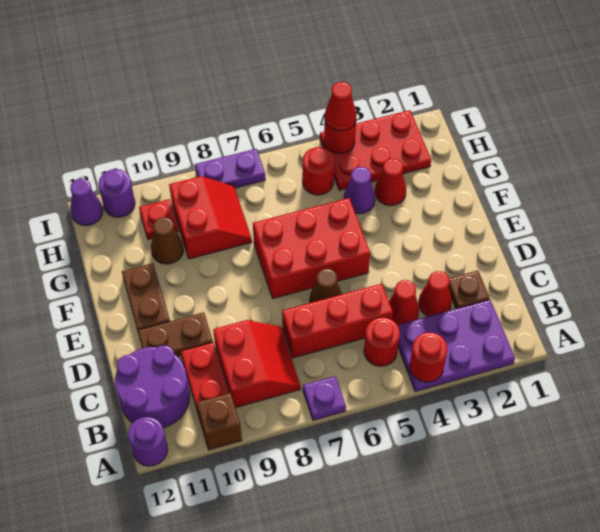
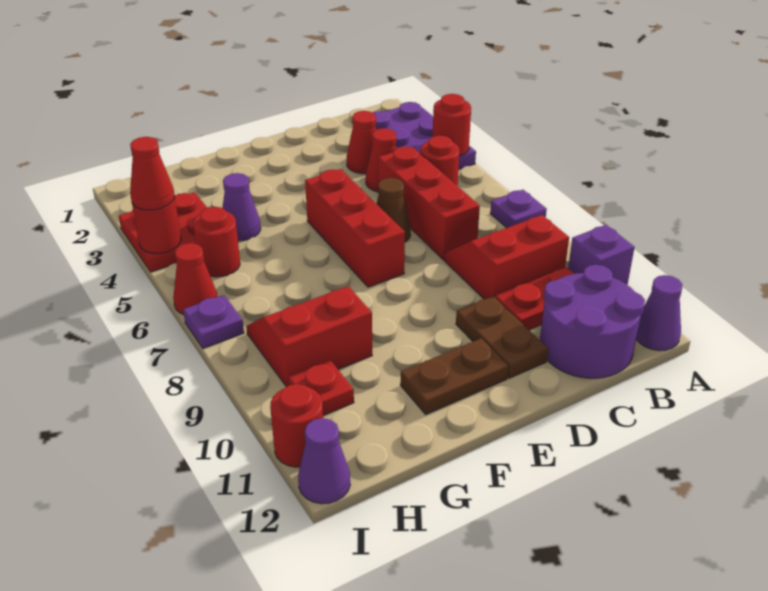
brown 1x1 brick [197,393,242,450] -> purple 1x1 brick [568,225,635,285]
purple 1x1 round brick [128,417,168,466] -> purple 1x1 cone [636,275,682,351]
brown 1x1 plate [449,271,490,309] -> none
red 2x3 brick [253,198,370,298] -> red 1x3 brick [305,169,405,287]
red 1x1 cone [375,159,406,206] -> red 1x1 cone moved to [173,243,217,315]
brown 1x1 cone [151,217,183,264] -> none
red 2x3 plate [320,110,431,190] -> red 2x2 plate [119,192,207,272]
purple 1x2 plate [195,149,265,188] -> purple 1x1 plate [183,295,244,348]
purple 1x1 round brick [99,169,135,217] -> red 1x1 round brick [270,384,323,467]

